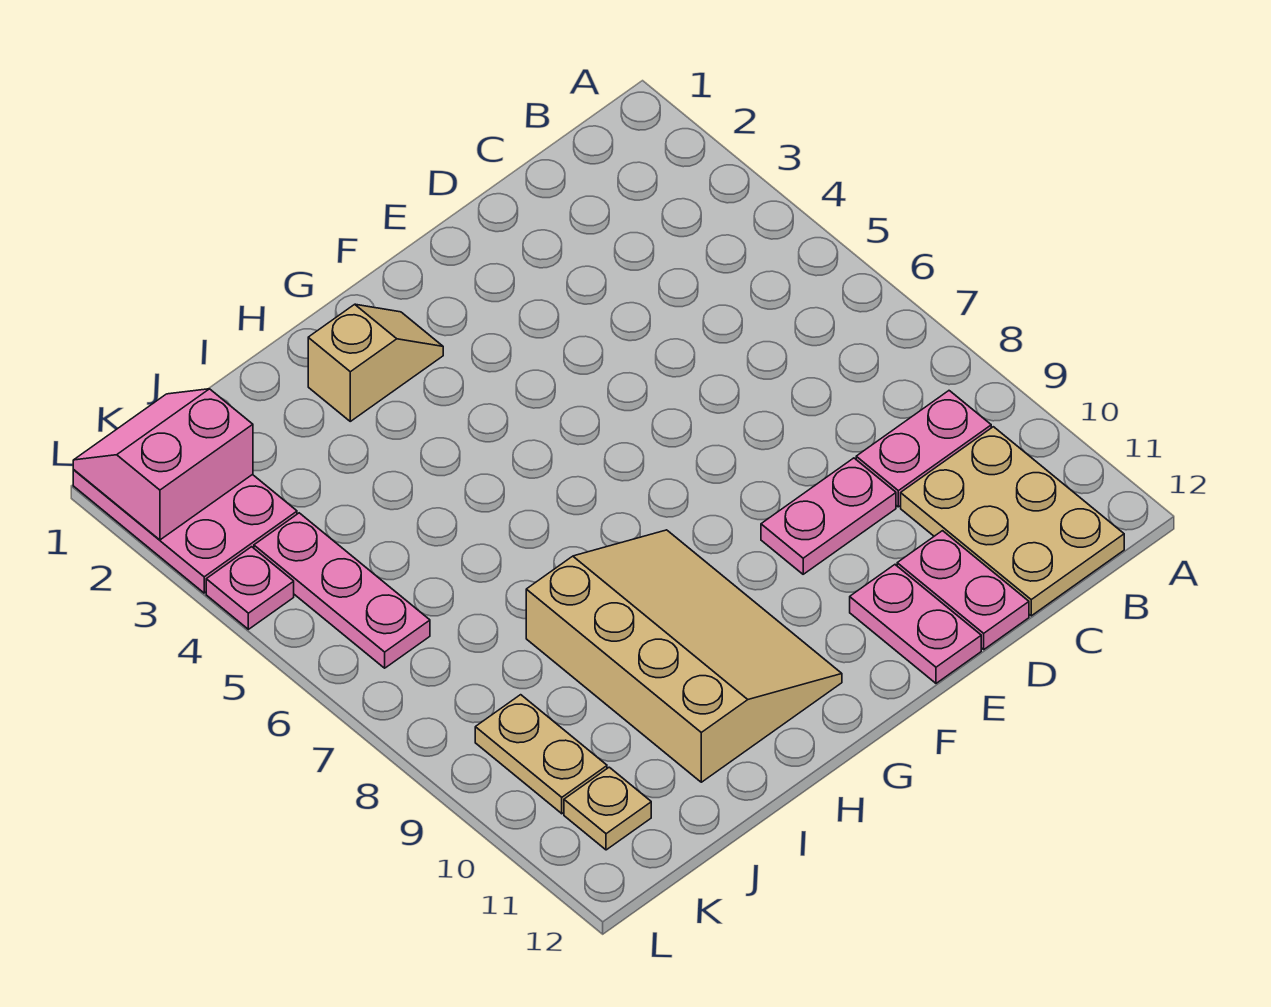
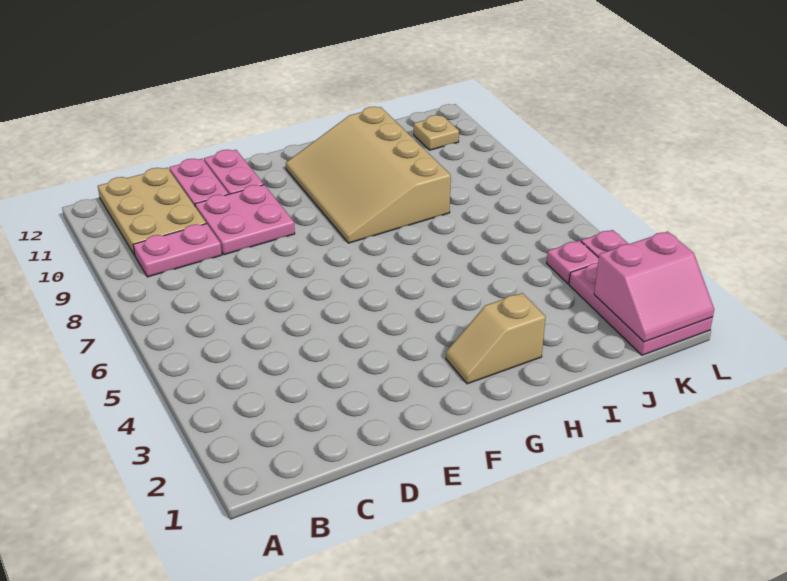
pink 1x2 plate [761,458,896,574] -> pink 2x2 plate [195,185,295,255]
pink 1x3 plate [254,513,430,668] -> pink 1x1 plate [547,241,599,284]
tan 1x2 plate [475,695,607,814] -> none

